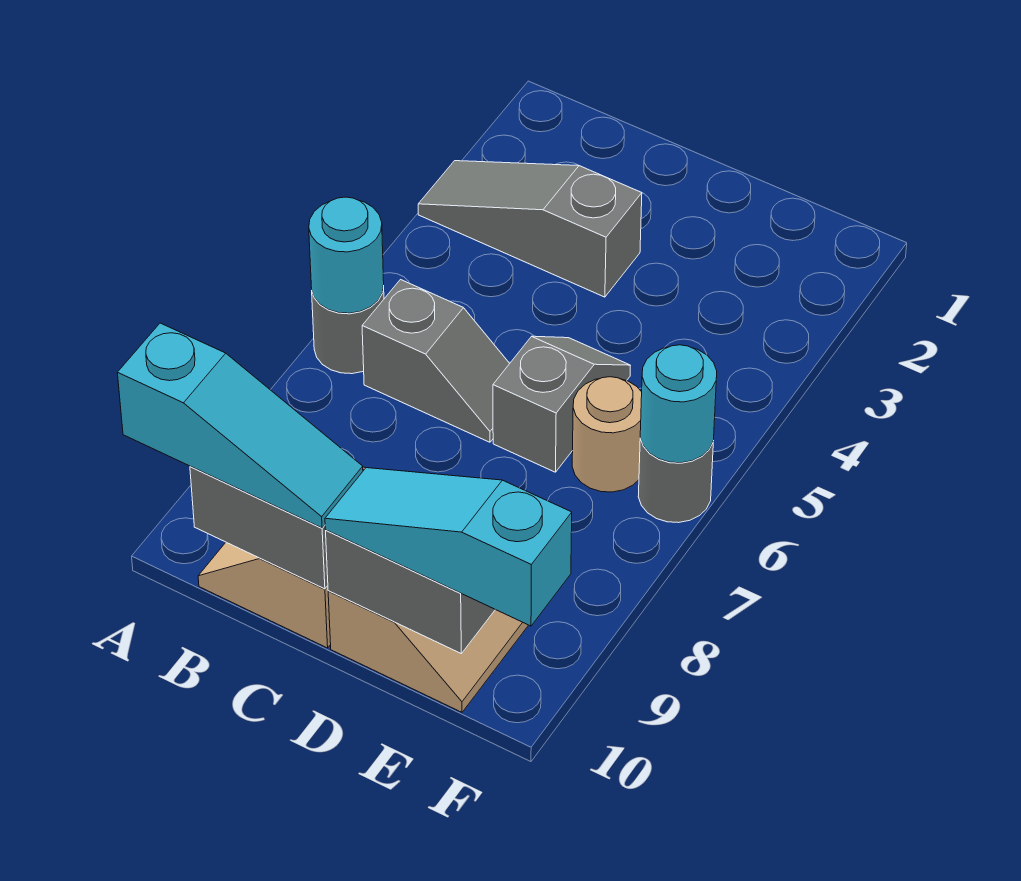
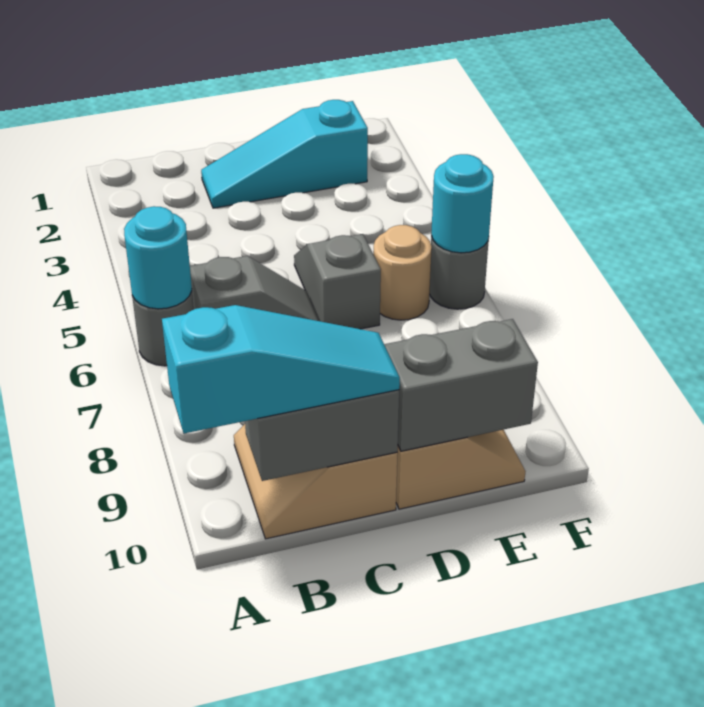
grey 1x3 slope [418,161,642,297] -> none
cyan 1x3 slope [325,468,572,626] -> cyan 1x3 slope moved to [201,100,368,208]

